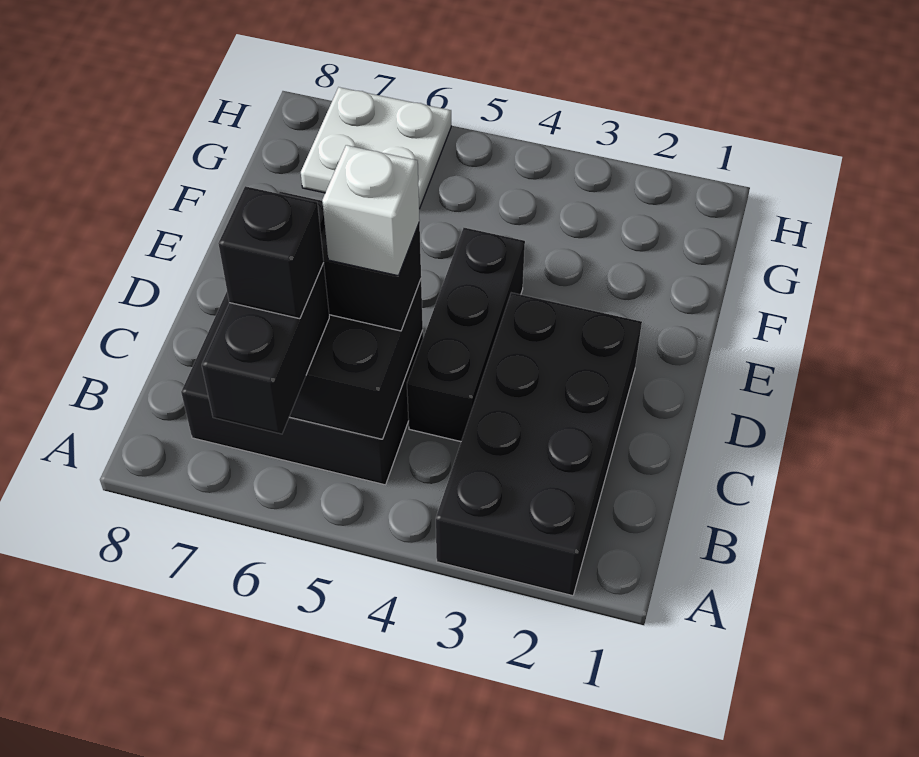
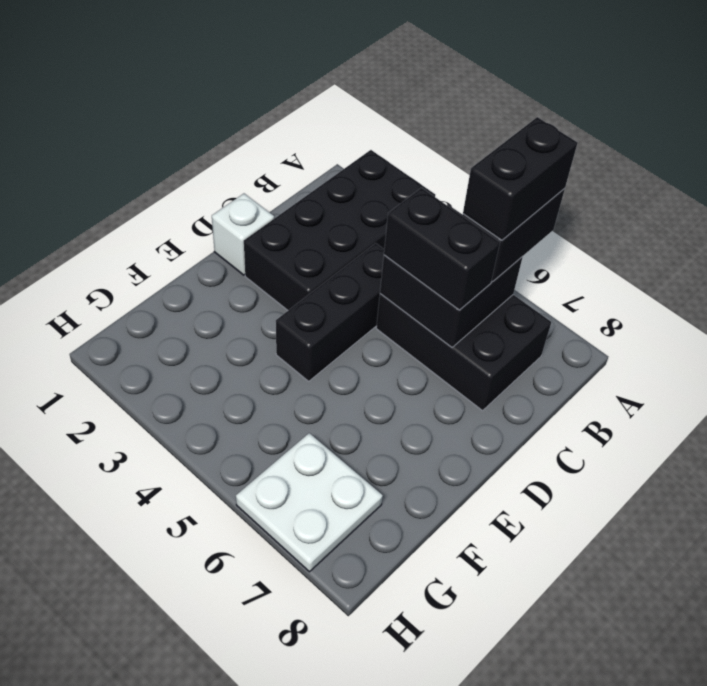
black 1x1 brick [218,186,324,319] -> black 1x2 brick [463,117,578,240]
white 1x1 brick [322,145,420,276] -> white 1x1 brick moved to [212,194,274,275]

